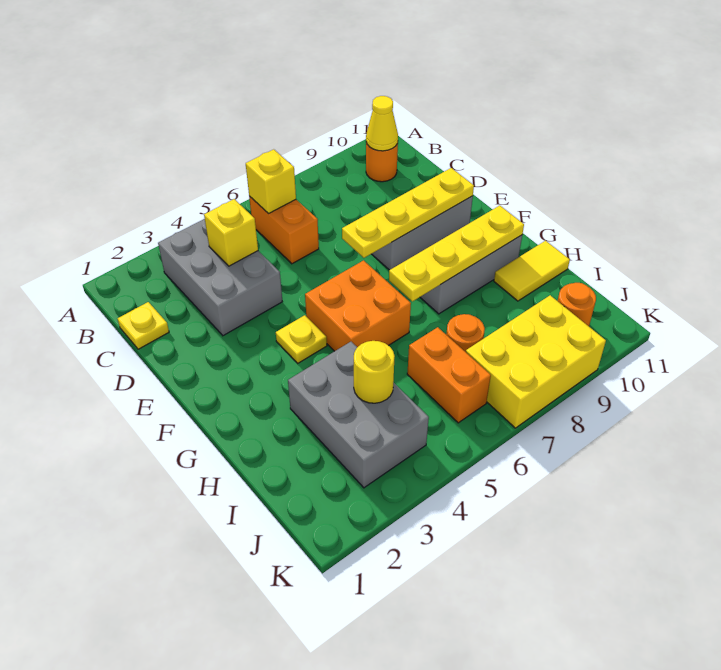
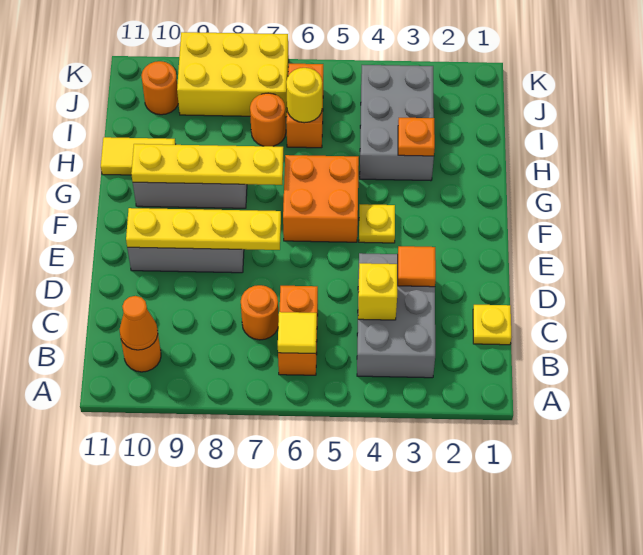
yellow 1x1 brick [246,149,296,214] -> yellow 1x1 tile [278,312,317,354]
yellow 1x1 cone [366,96,398,151] -> orange 1x1 cone [120,296,158,350]
none -> orange 1x1 round brick [241,285,279,340]
none -> orange 1x1 tile [398,246,436,287]
none -> orange 1x1 plate [398,118,435,156]
yellow 1x1 round brick [354,341,395,403] -> yellow 1x1 round brick moved to [286,68,322,123]

